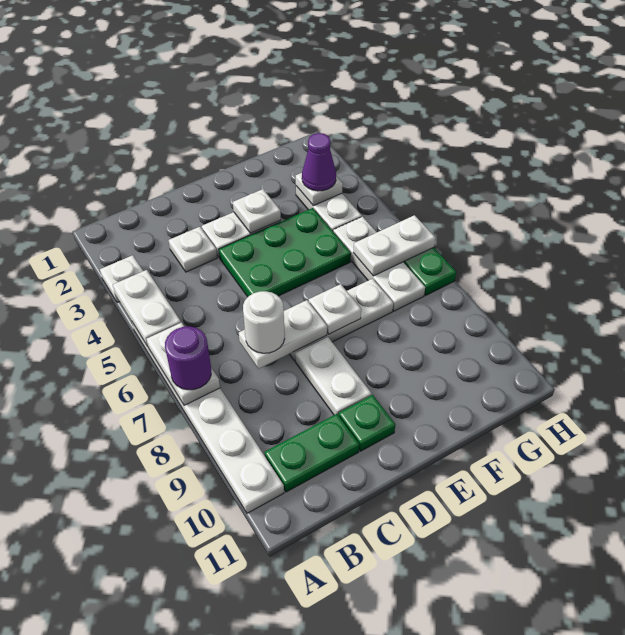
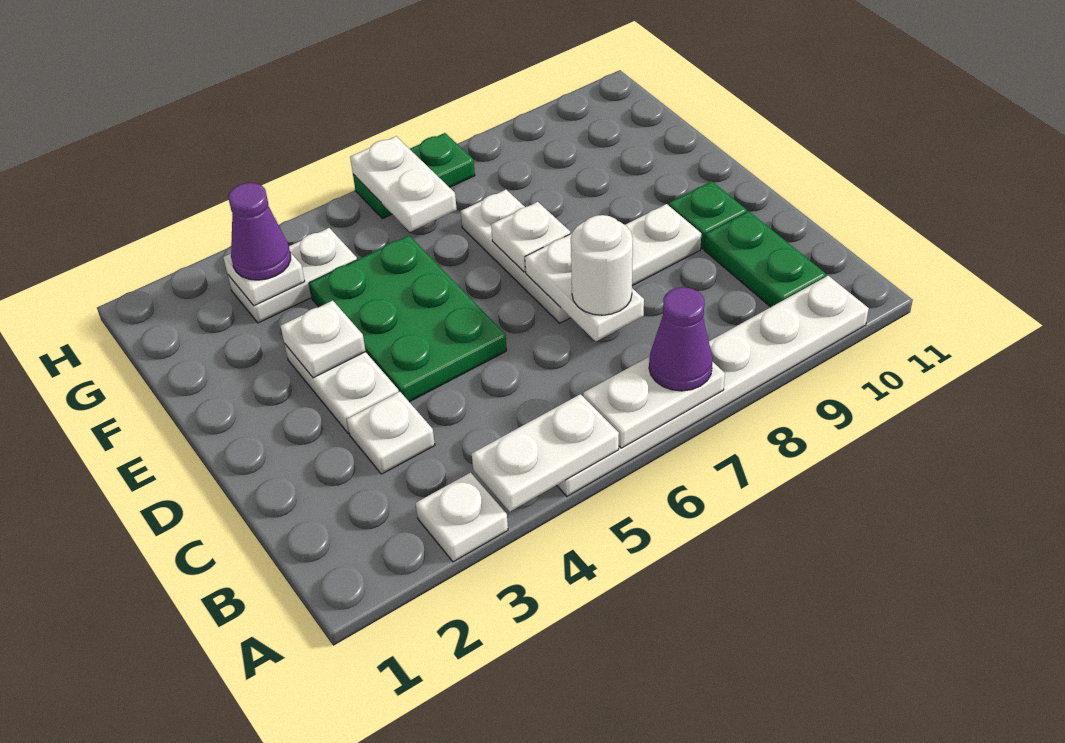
purple 1x1 round brick [165,326,211,390] -> purple 1x1 cone [649,287,713,391]
white 1x3 plate [333,217,425,311] -> none

